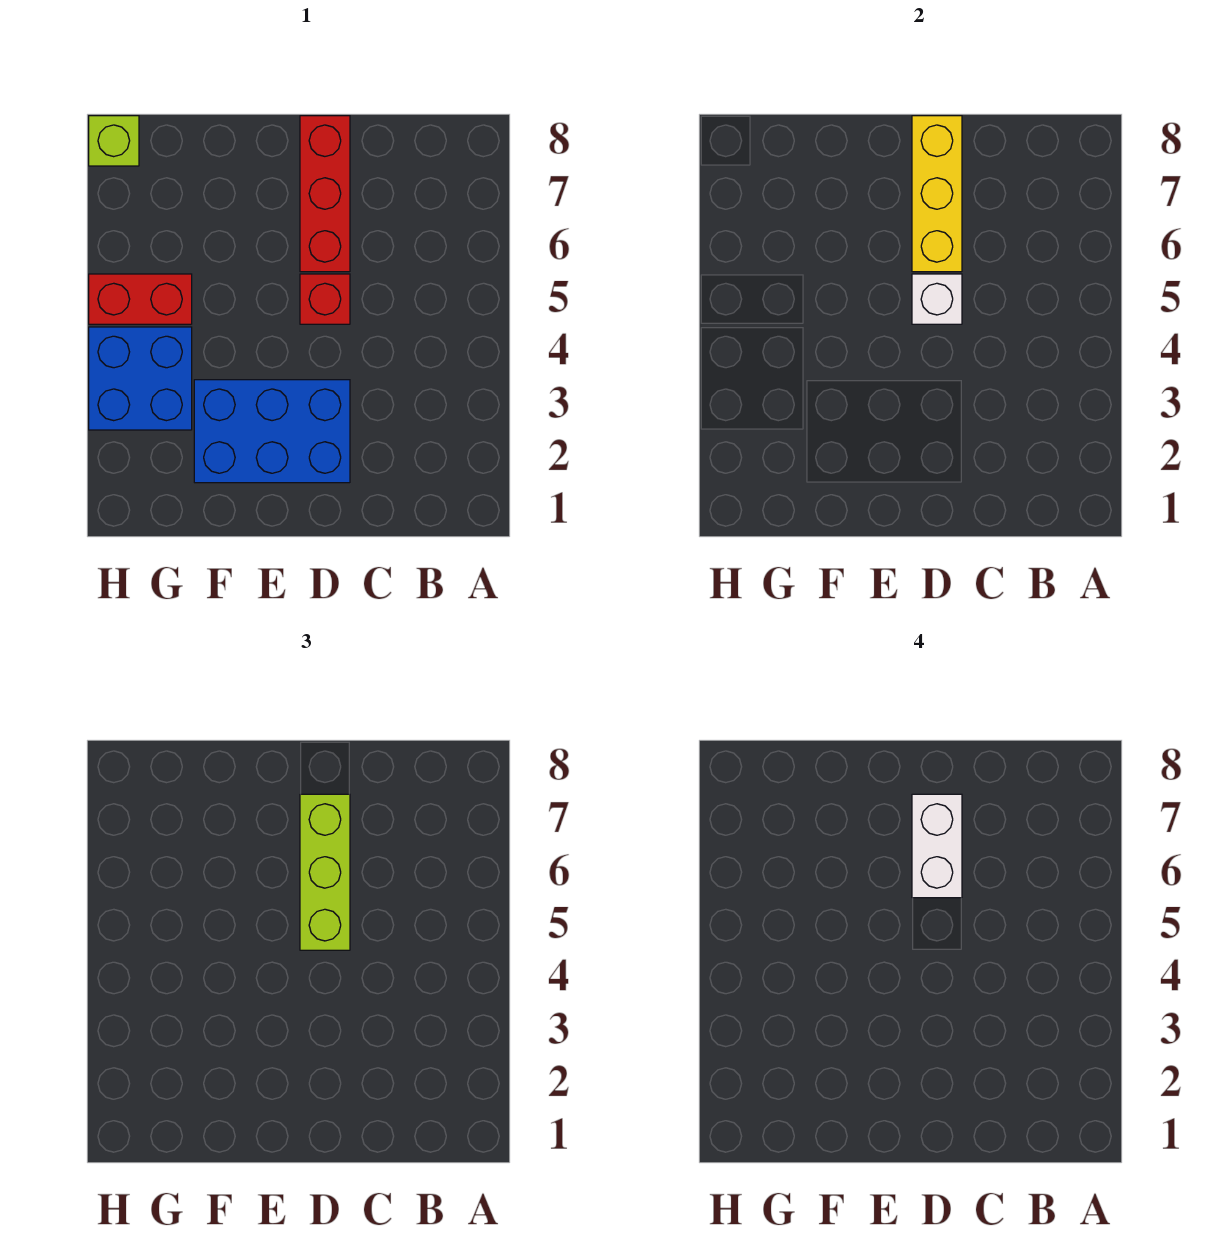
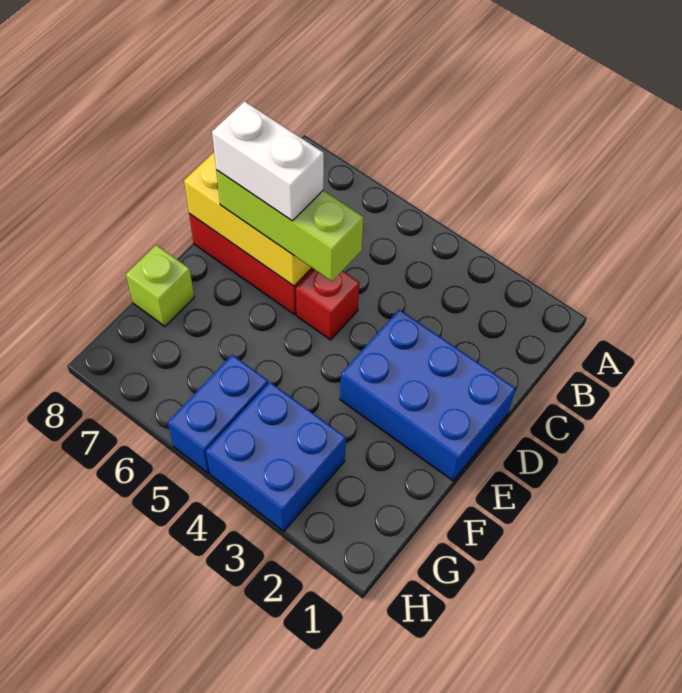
blue 2x3 brick [194,380,350,483] -> blue 2x3 brick turned to [340,309,516,481]
white 1x1 brick [912,274,962,324] -> none
red 1x2 brick [89,274,192,324] -> blue 1x2 brick [168,355,268,473]
lime 1x1 brick [89,116,139,166] -> lime 1x1 brick moved to [126,245,194,326]

